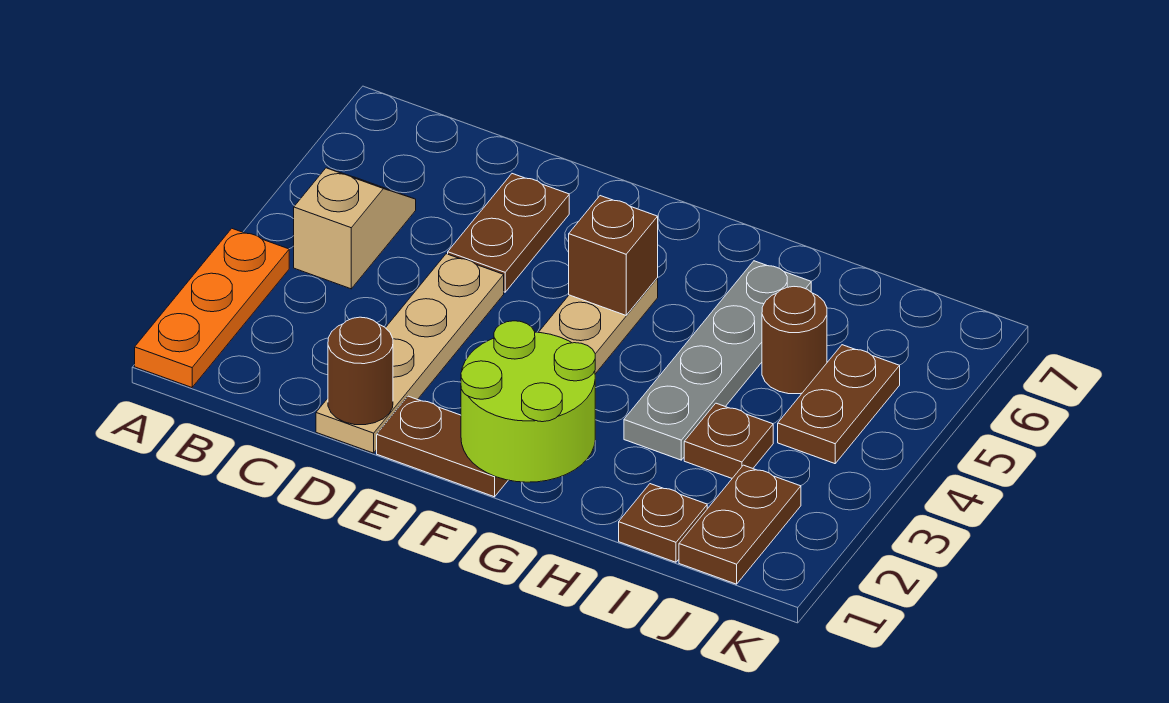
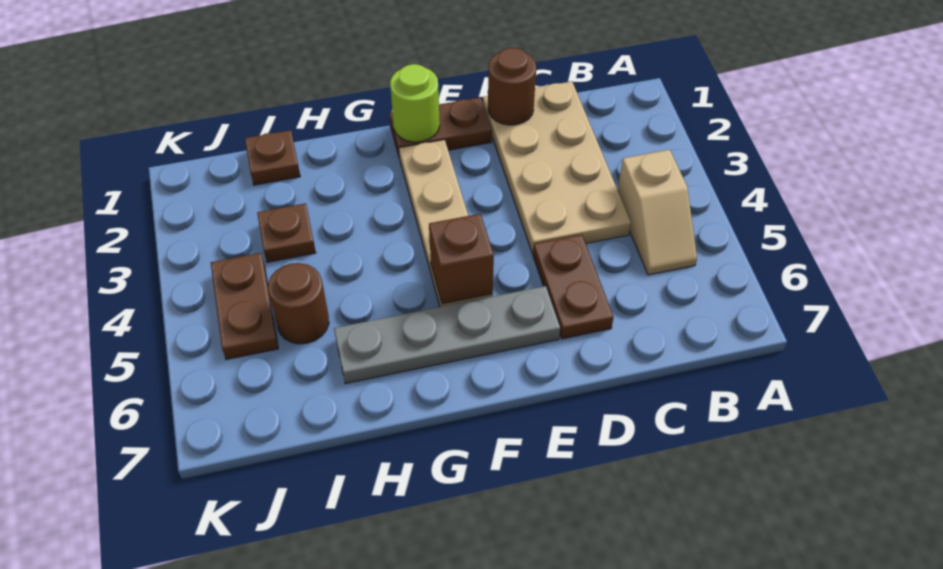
orange 1x3 plate [135,229,289,387] -> none
tan 1x4 plate [316,254,504,453] -> tan 2x4 plate [483,81,631,254]
lime 2x2 round brick [461,321,595,482] -> lime 1x1 round brick [390,64,440,142]
grey 1x4 plate [624,261,811,460] -> grey 1x4 plate turned to [334,286,560,384]
brown 1x2 plate [679,465,801,584] -> none

